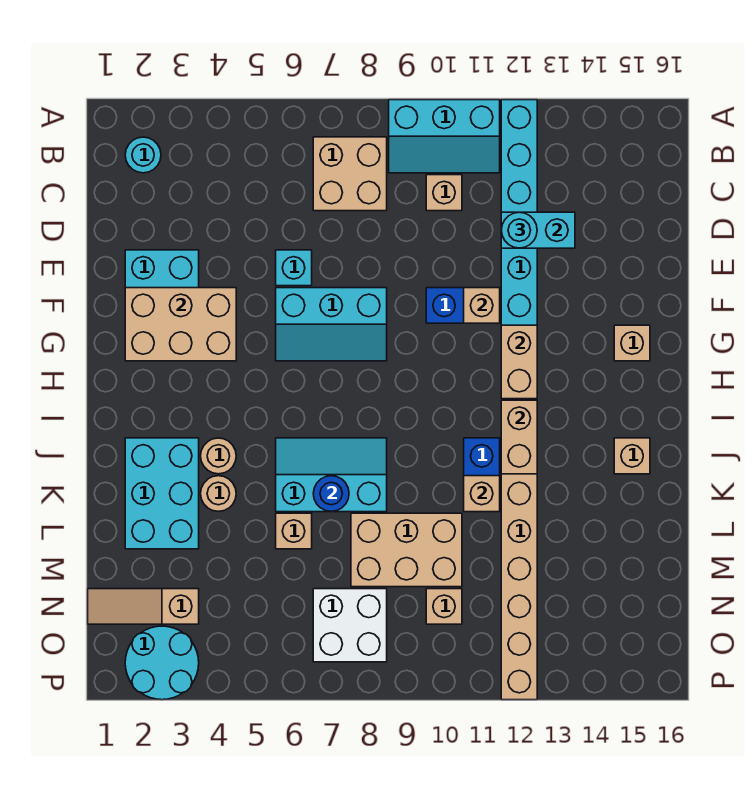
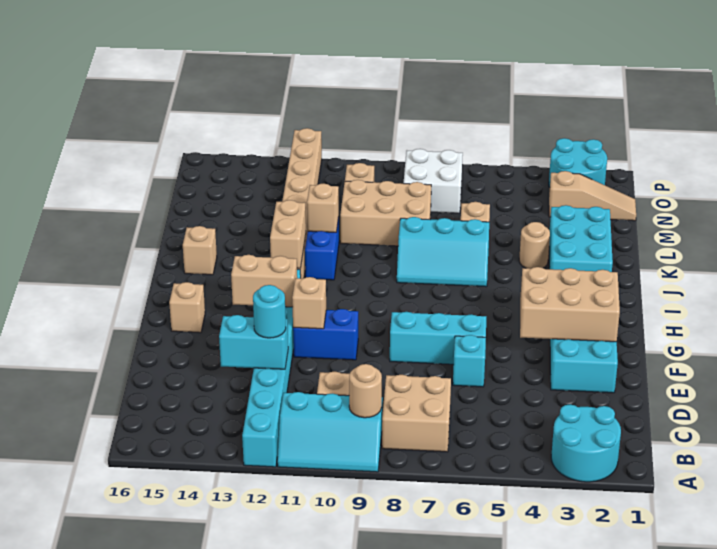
cyan 2x3 slope [389,100,500,173] -> cyan 2x3 slope turned to [277,392,383,472]
cyan 1x1 round brick [125,137,161,173] -> cyan 2x2 round brick [551,404,621,482]
tan 1x2 brick [501,325,537,399] -> tan 1x2 brick turned to [231,255,297,307]
tan 1x1 round brick [201,438,236,474] -> tan 1x1 round brick moved to [349,364,382,418]
blue 1x1 round brick [313,476,349,511] -> none

